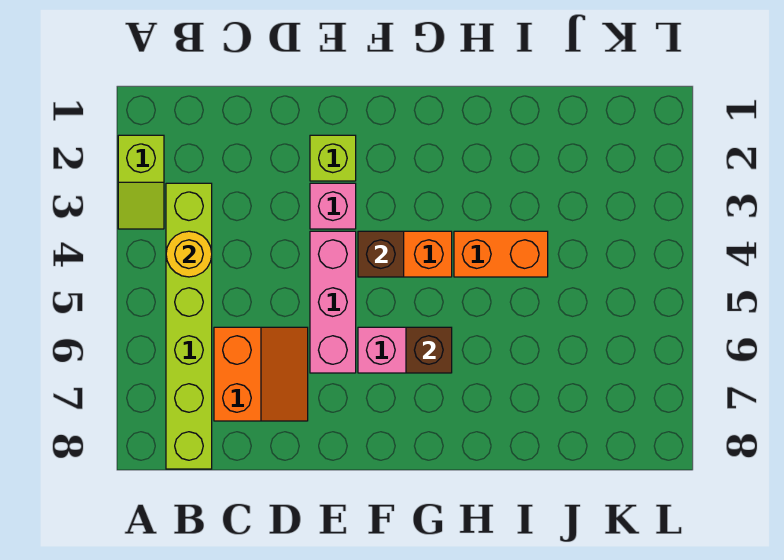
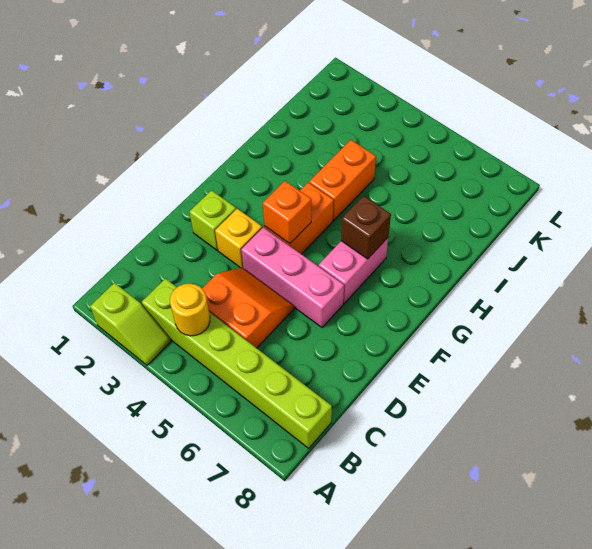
orange 2x2 slope [214,327,308,421] -> orange 2x2 slope moved to [202,268,294,348]
pink 1x1 brick [310,183,356,229] -> yellow 1x1 brick [215,209,262,268]
brown 1x1 brick [358,231,404,277] -> orange 1x1 brick [263,181,311,244]

